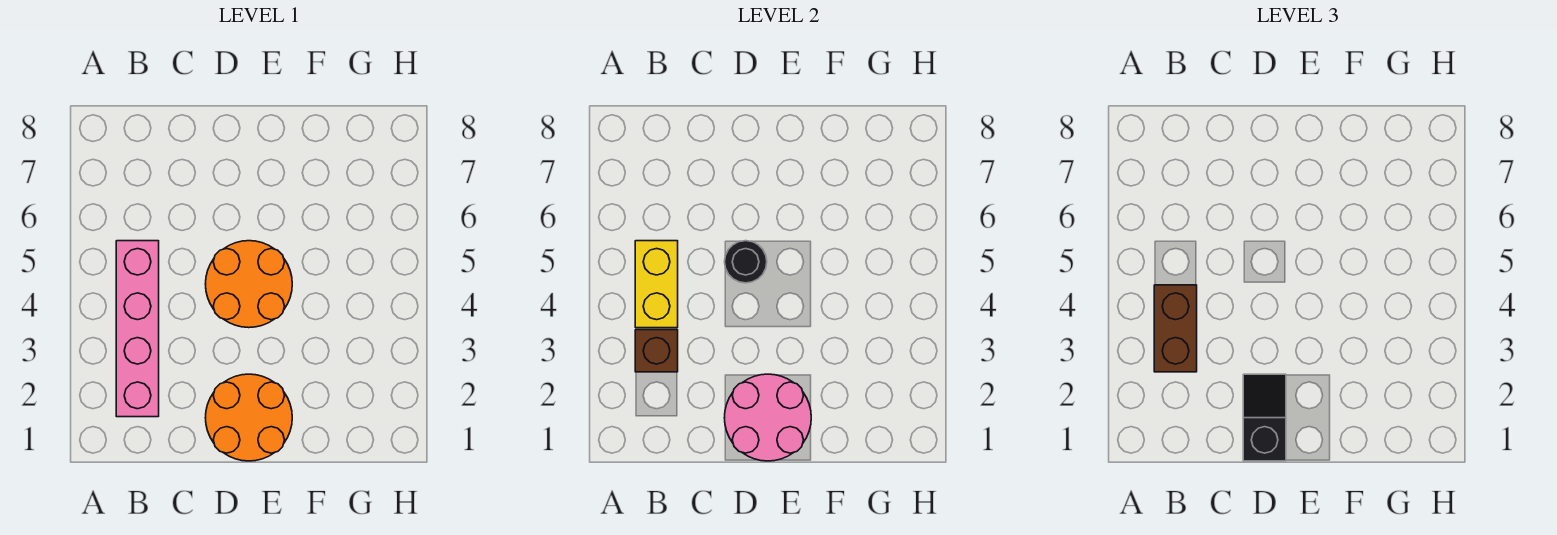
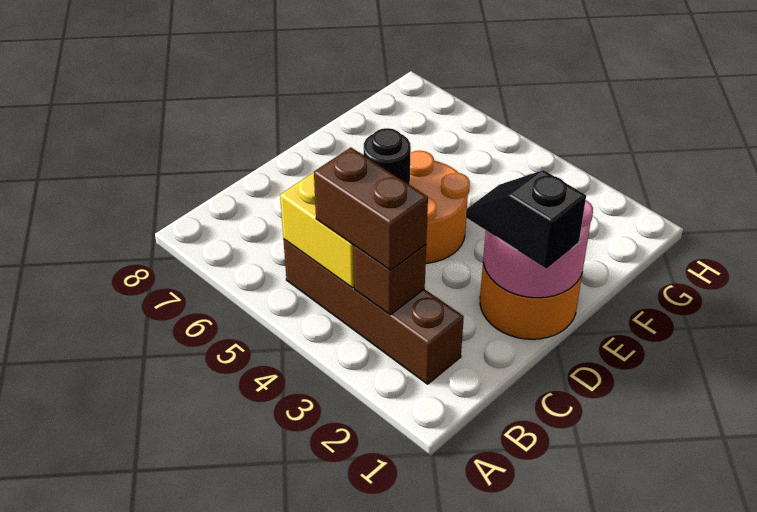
pink 1x4 brick [116,241,159,417] -> brown 1x4 brick [283,239,464,384]

